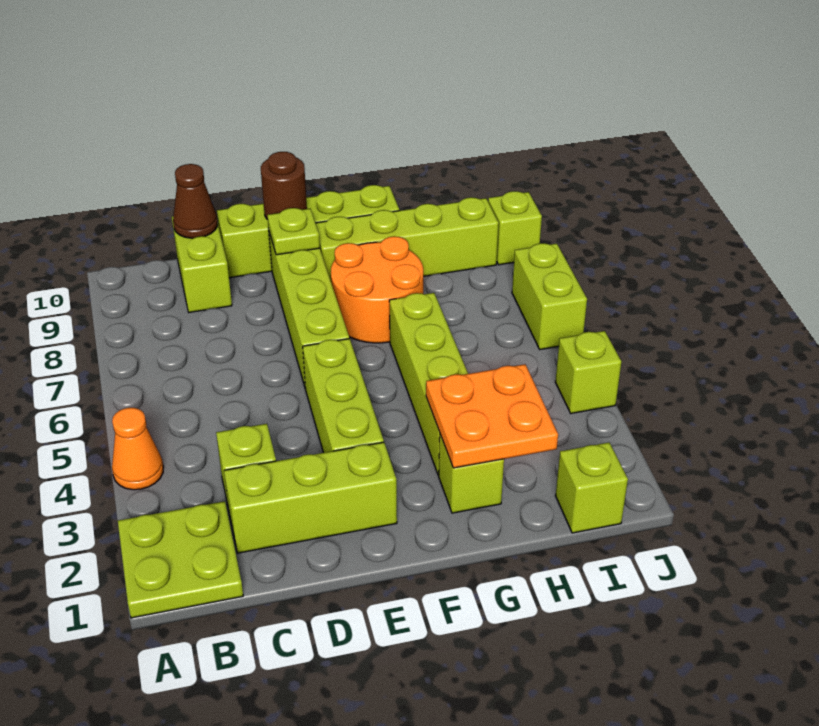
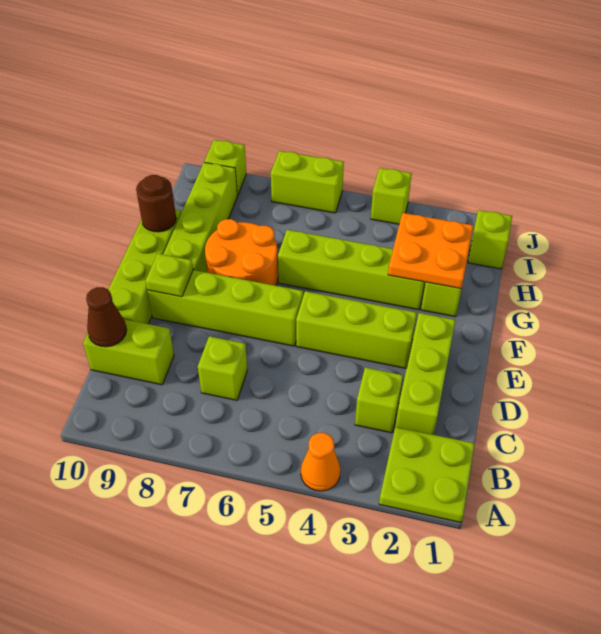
none -> lime 1x1 brick [198,336,247,400]
brown 1x1 round brick [261,152,307,220] -> brown 1x1 round brick moved to [136,175,176,232]

